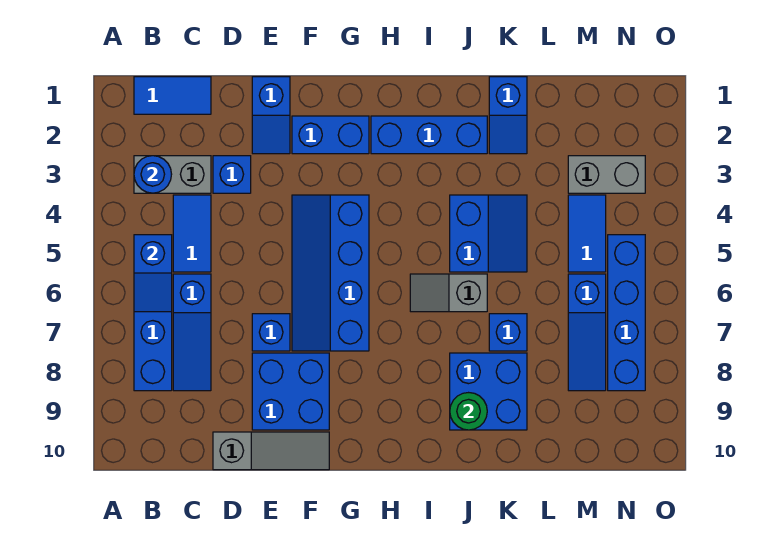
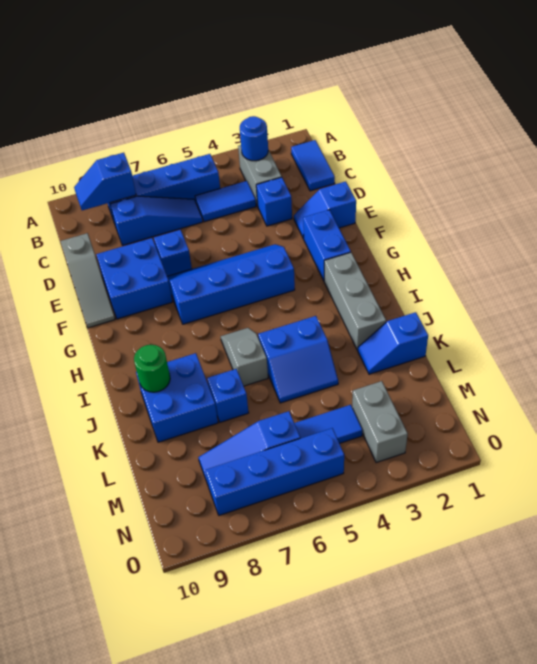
blue 1x2 slope [134,235,172,312] -> blue 1x2 slope moved to [74,153,136,210]
blue 1x3 slope [173,274,211,391] -> blue 1x3 slope turned to [110,196,203,245]
blue 1x3 brick [371,116,487,154] -> grey 1x3 brick [324,252,386,350]

